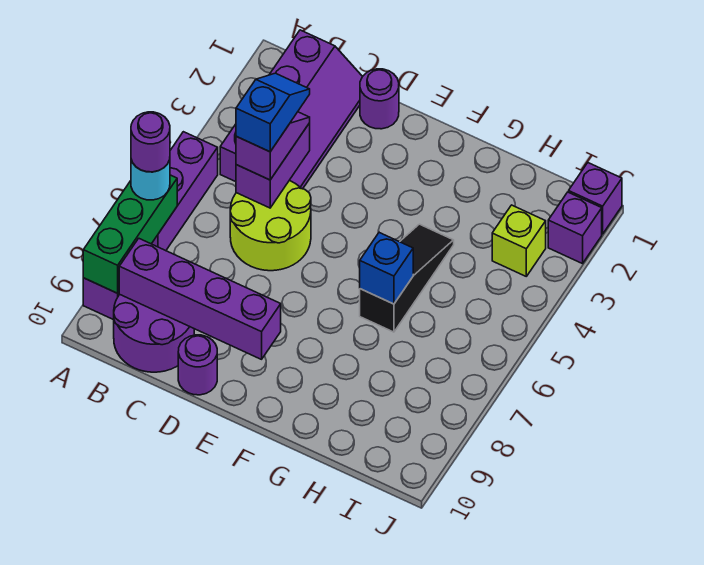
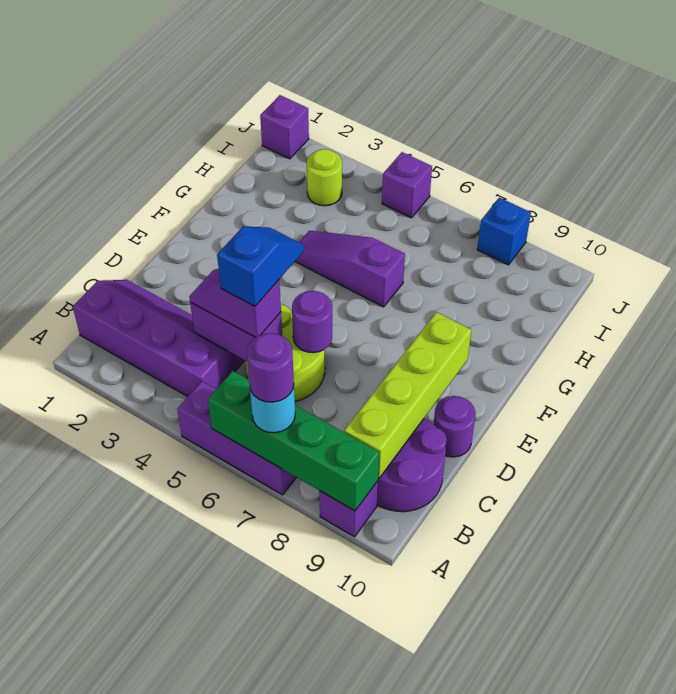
green 1x3 brick [83,175,177,293] -> green 1x4 brick [208,371,379,511]
purple 1x4 brick [119,238,281,359] -> lime 1x4 brick [344,312,471,478]
blue 1x2 slope [236,73,310,152] -> blue 1x2 slope turned to [217,226,304,306]
purple 1x1 round brick [360,69,399,129] -> purple 1x1 round brick moved to [292,291,332,353]
black 1x3 slope [360,224,454,332] -> purple 1x3 slope [295,231,405,307]
blue 1x1 brick [360,233,414,304] -> blue 1x1 brick moved to [477,198,531,265]
lime 1x1 brick [492,205,546,276] -> lime 1x1 round brick [307,149,342,206]
purple 1x1 brick [548,192,602,264] -> purple 1x1 brick moved to [382,152,432,218]

